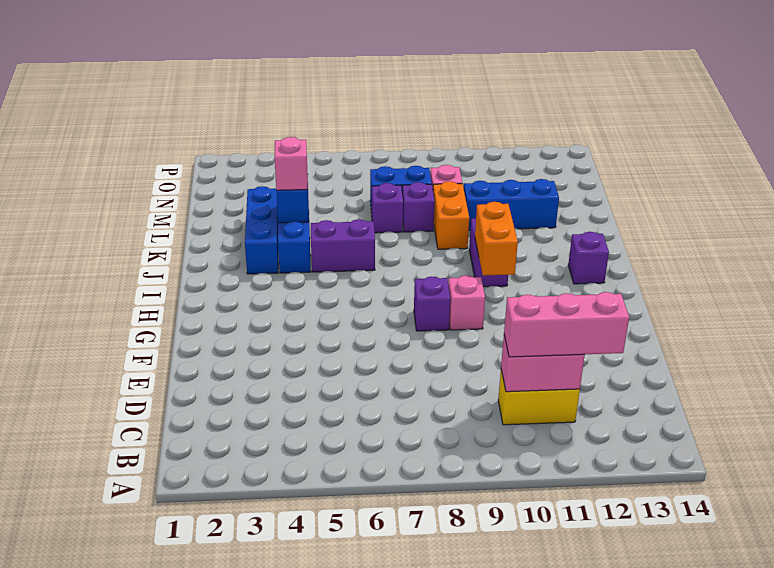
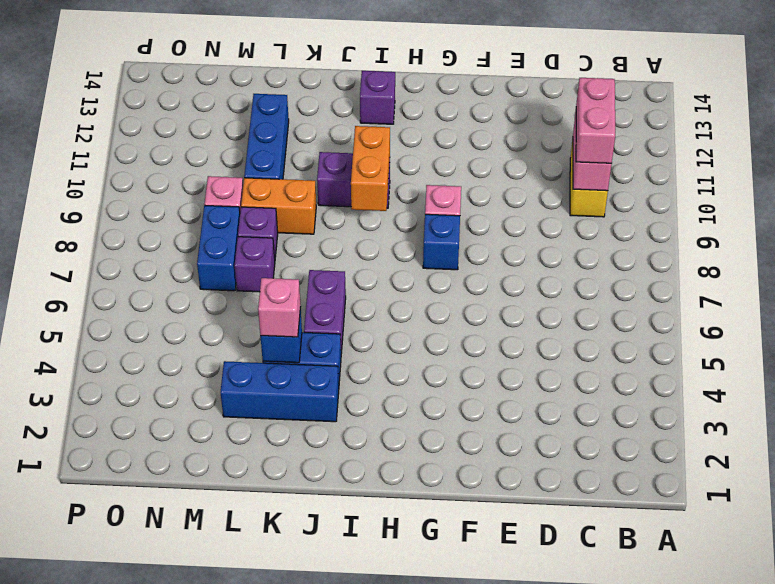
pink 1x3 brick [504,292,629,357] -> pink 1x2 brick [576,78,615,163]
purple 1x1 brick [414,276,450,331] -> blue 1x1 brick [423,214,460,270]
orange 1x2 brick [475,202,518,276] -> orange 1x2 brick turned to [351,126,390,211]

